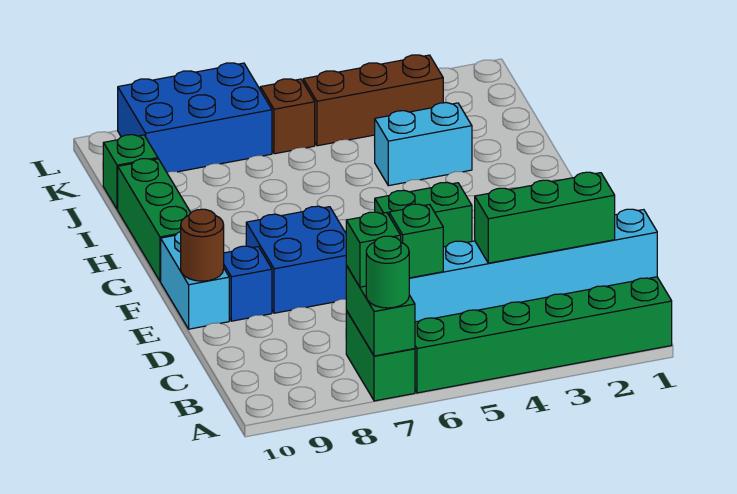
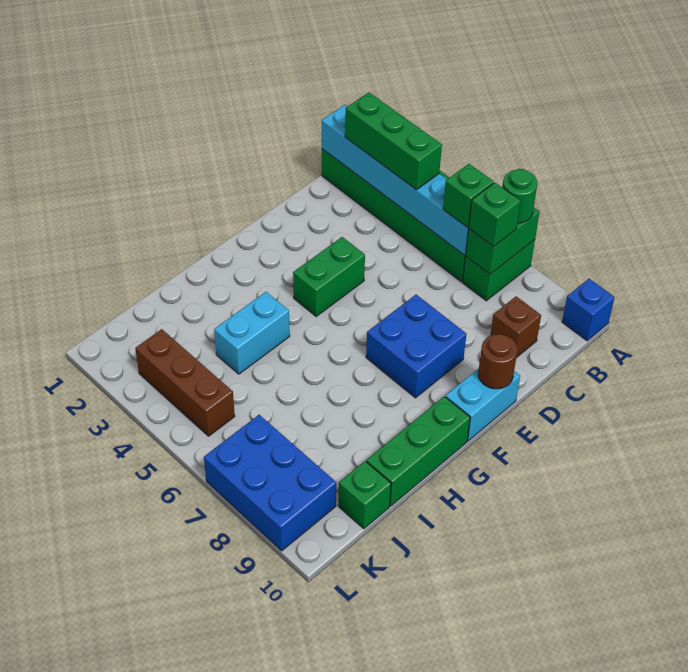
blue 1x1 brick [224,246,272,321] -> blue 1x1 brick moved to [562,279,615,341]
green 1x2 brick [375,182,472,247] -> green 1x2 brick turned to [293,237,365,317]
cyan 1x2 brick [374,103,472,186] -> cyan 1x2 brick turned to [214,292,290,374]
brown 1x1 brick [260,79,315,154] -> brown 1x1 brick moved to [490,296,541,358]

